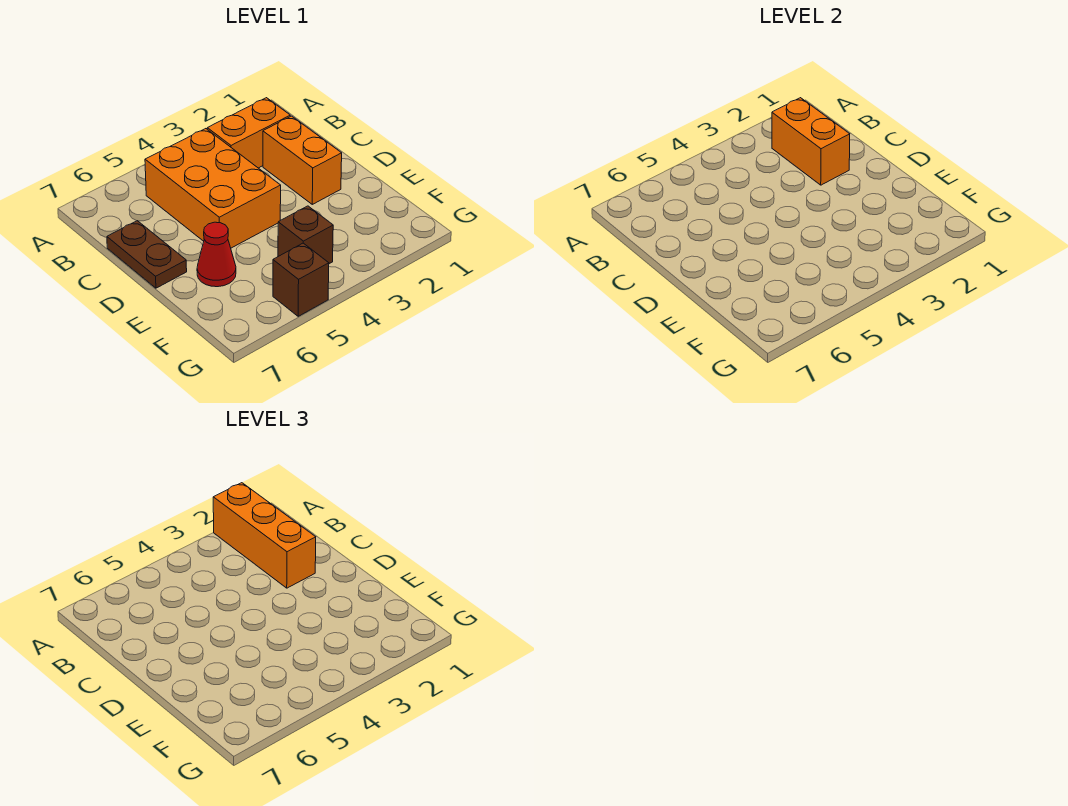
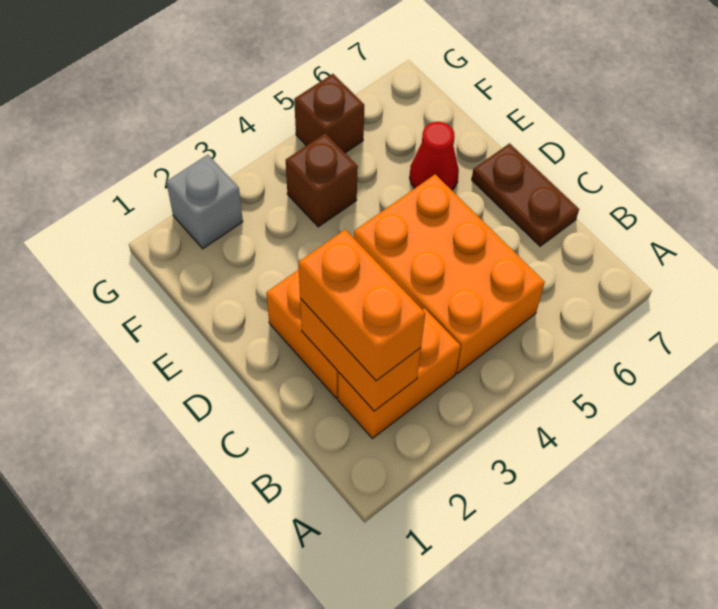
orange 1x3 brick [213,483,316,588] -> orange 1x2 brick [298,230,425,381]
none -> grey 1x1 brick [166,155,243,249]

